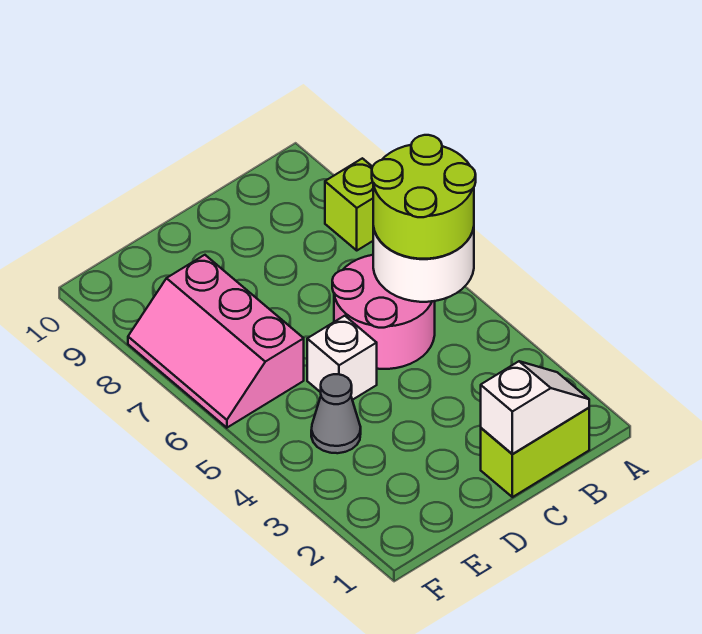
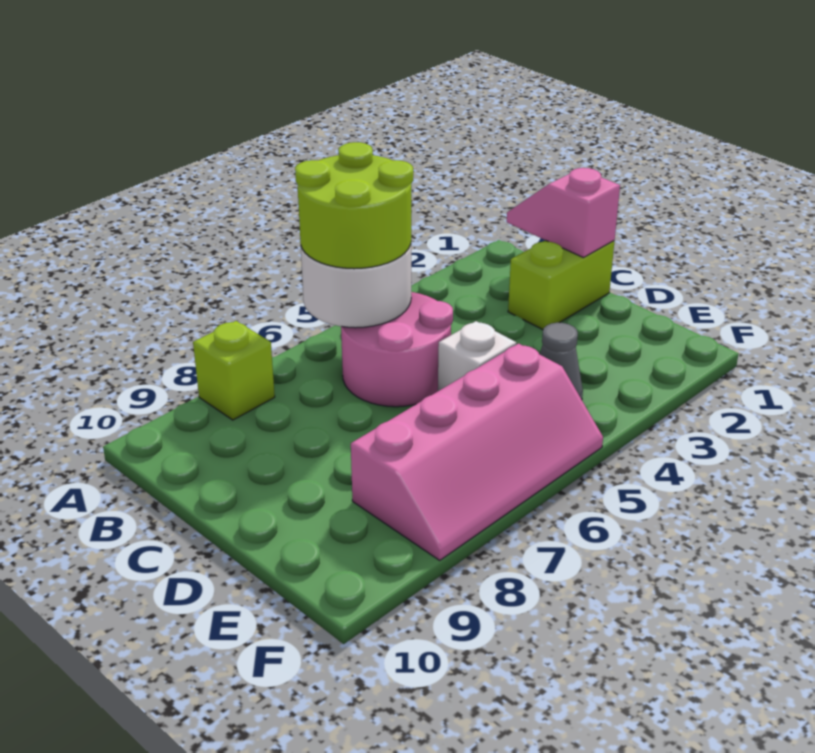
lime 1x2 brick [481,408,589,497] -> lime 1x2 brick turned to [508,240,615,330]
white 1x2 slope [481,361,589,454] -> pink 1x2 slope [507,168,620,258]
pink 2x3 slope [128,255,304,428] -> pink 2x4 slope [351,343,603,560]

